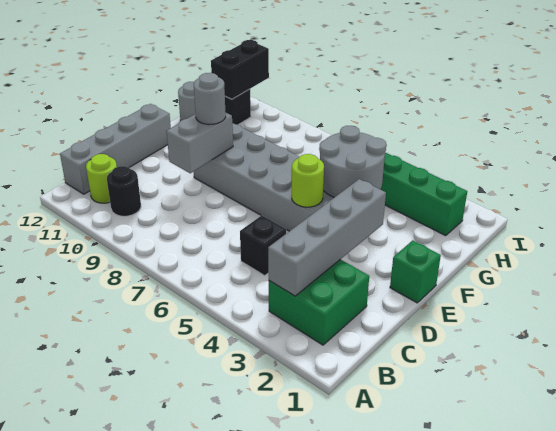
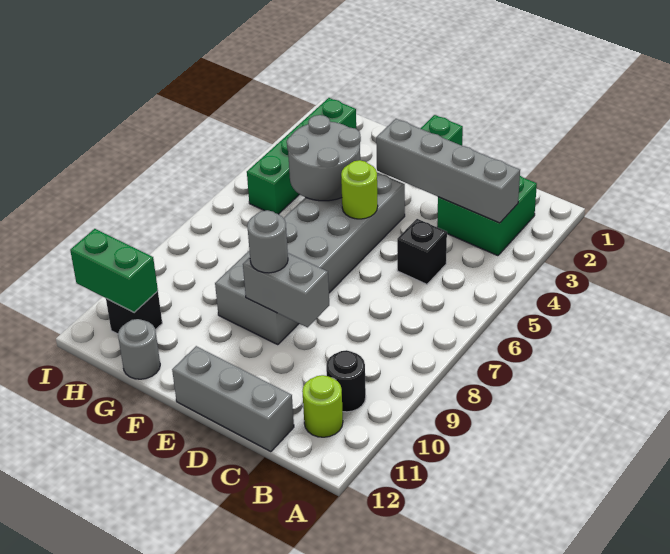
grey 1x4 brick [60,104,171,194] -> grey 1x3 brick [172,346,294,452]
black 1x2 brick [211,40,269,99] -> green 1x2 brick [70,229,158,312]

